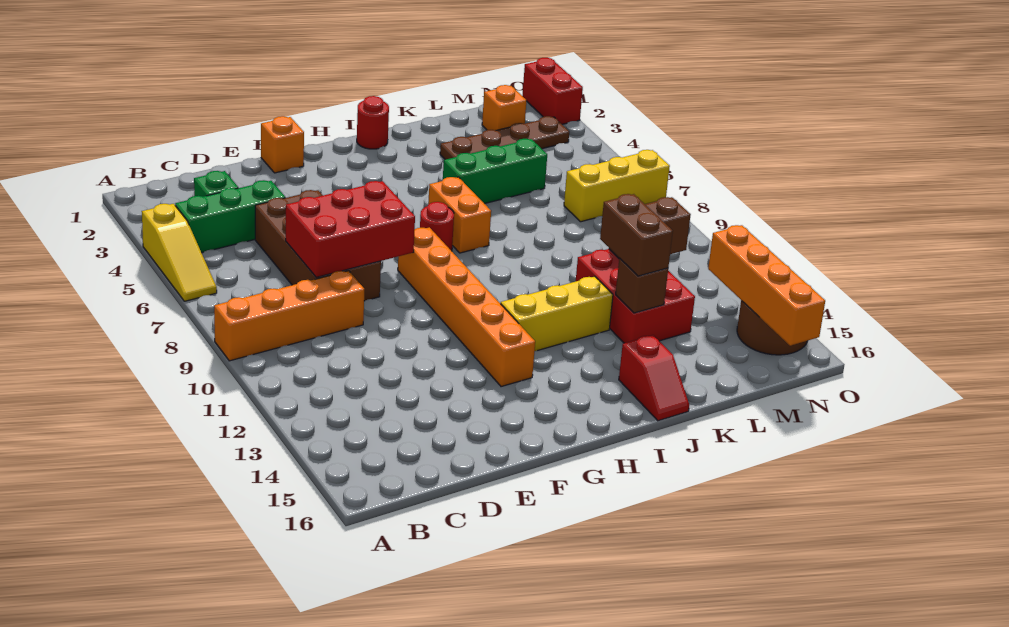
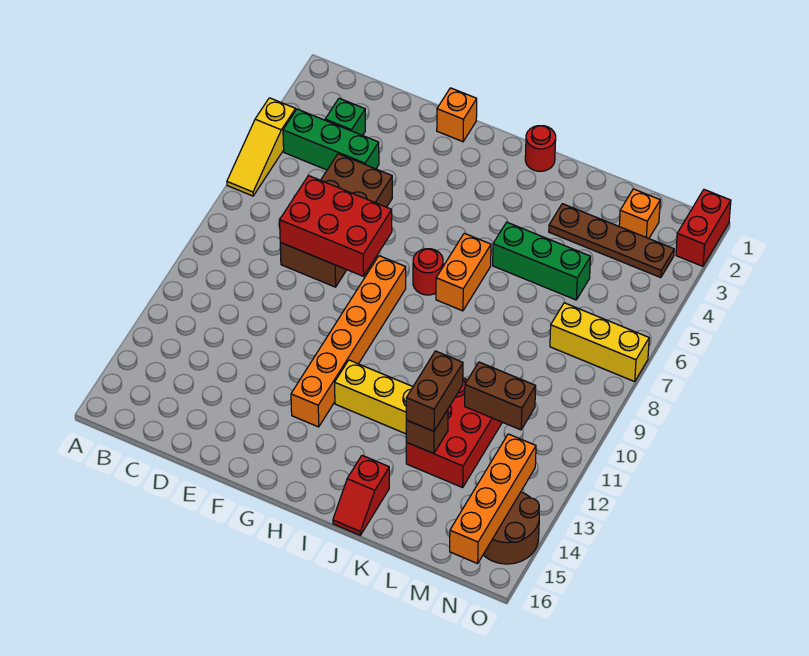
orange 1x4 brick [214,271,364,361] -> none

